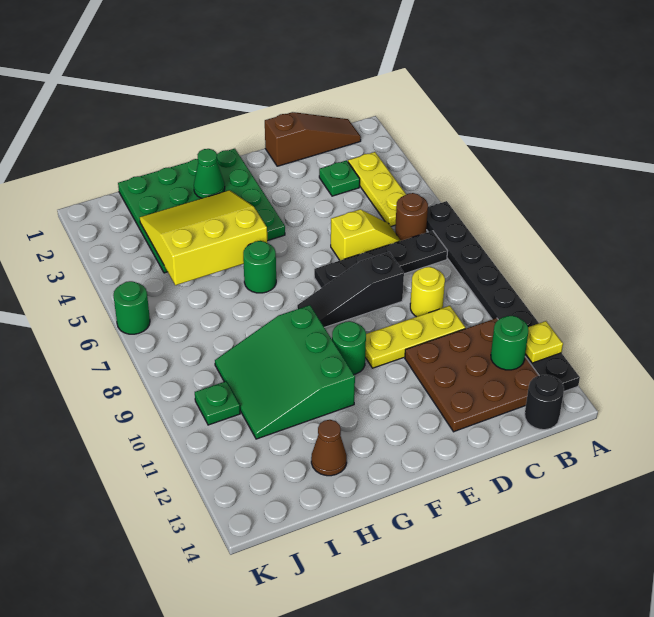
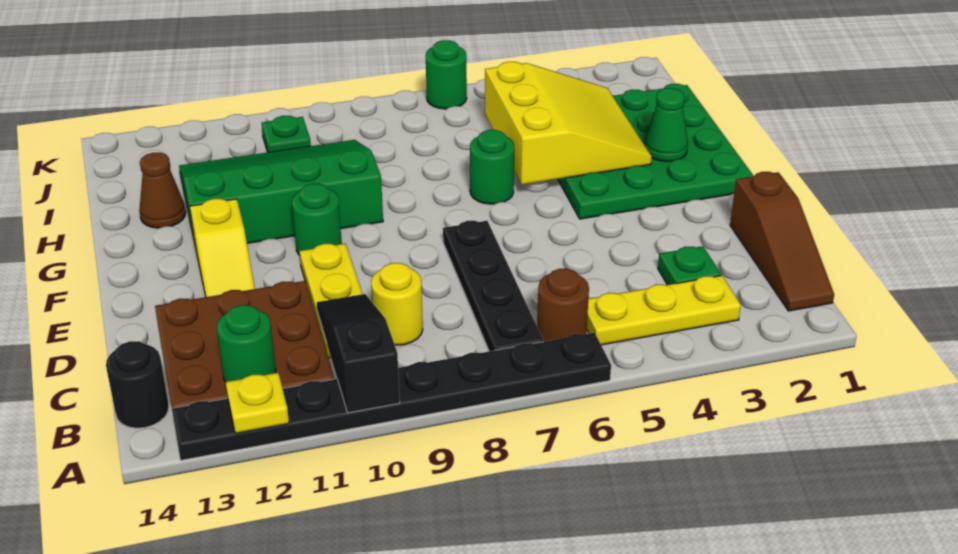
yellow 1x2 slope [331,209,401,260] -> yellow 1x2 slope moved to [190,199,255,297]
black 1x3 slope [297,252,404,327] -> black 1x3 slope moved to [317,294,400,413]
green 3x3 slope [215,305,355,439] -> green 3x4 slope [179,140,383,248]

